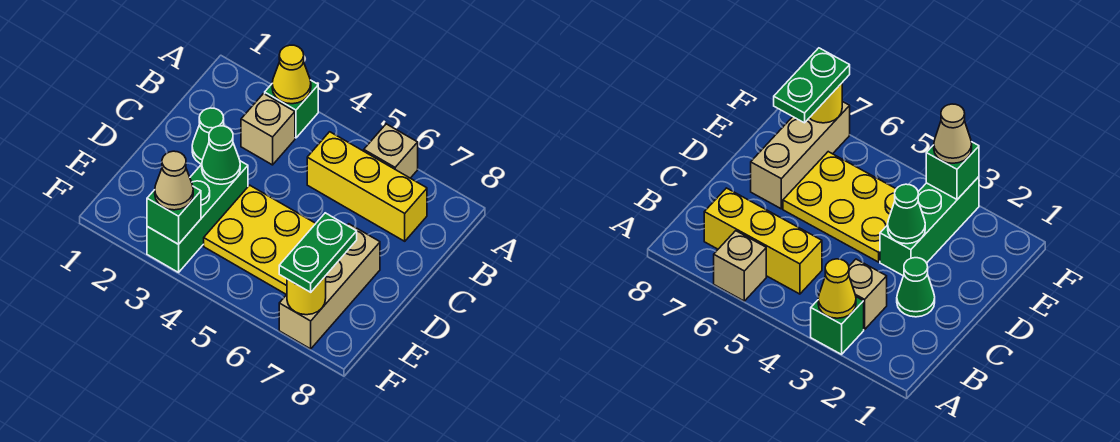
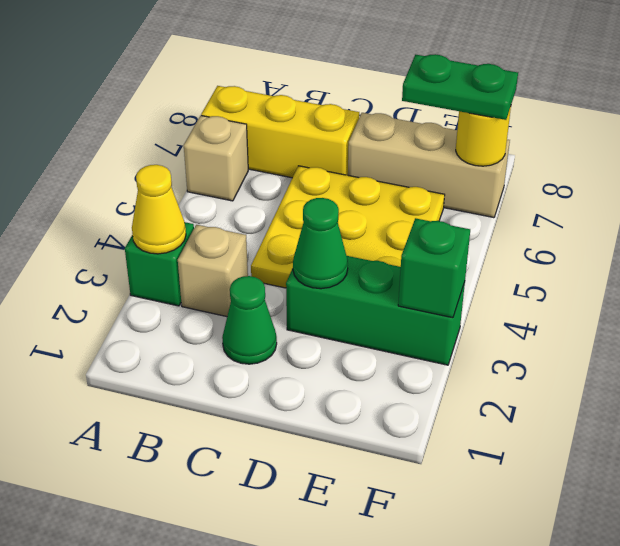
yellow 1x3 brick [307,132,427,241] -> yellow 1x3 brick turned to [201,86,359,178]
yellow 2x3 plate [204,185,316,295] -> yellow 3x3 plate [251,166,445,288]
tan 1x1 cone [155,151,193,210] -> none

